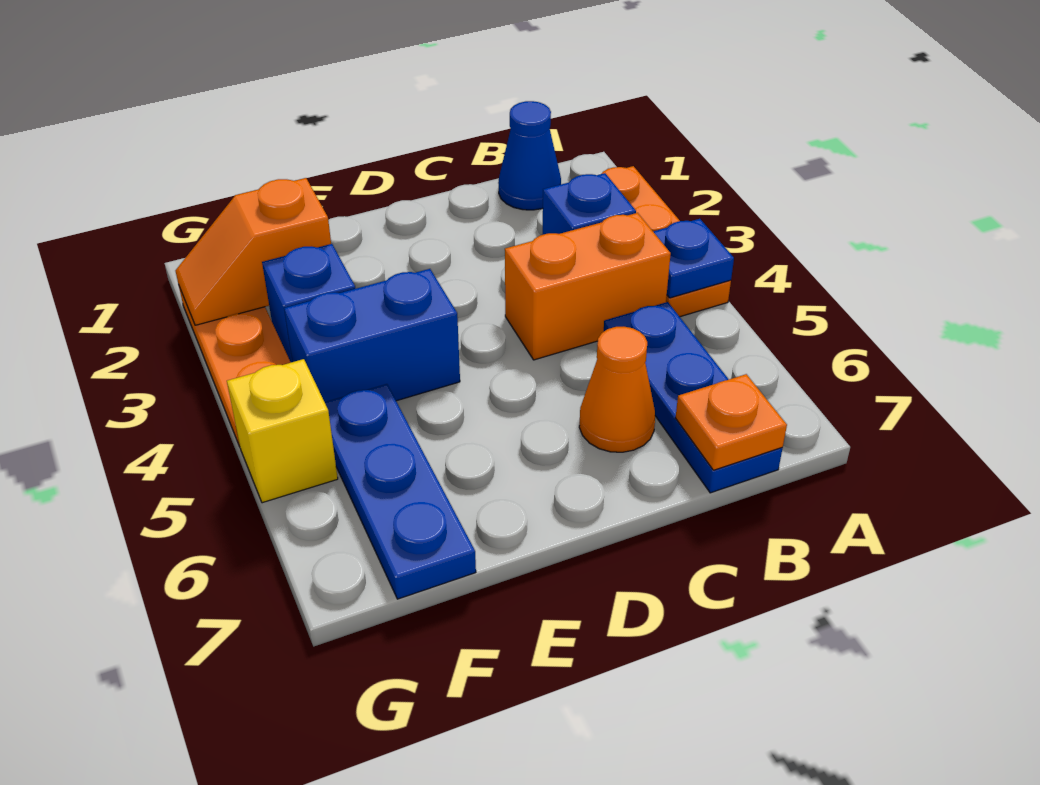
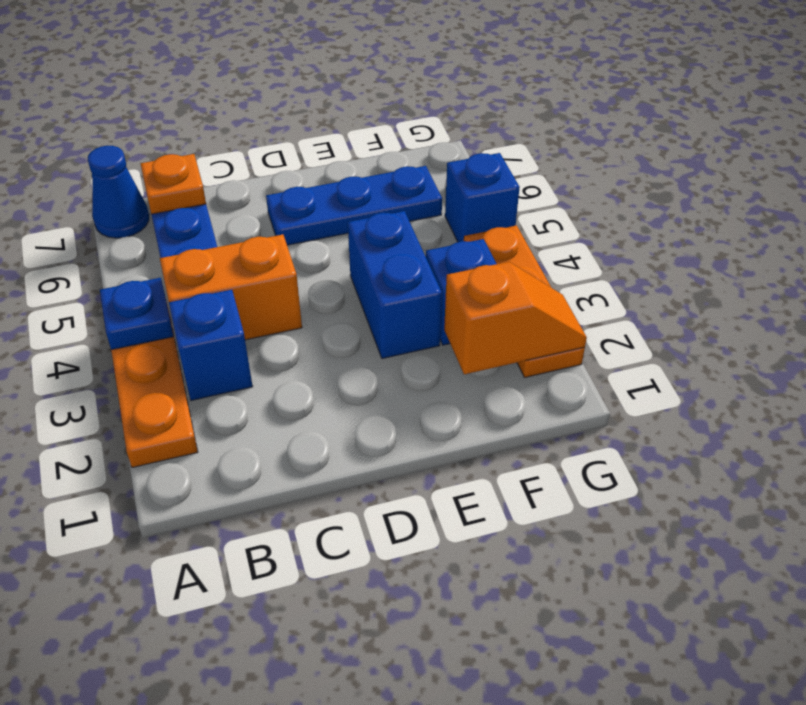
blue 1x1 cone [498,101,561,210] -> blue 1x1 cone moved to [88,146,149,238]
orange 1x1 cone [579,327,655,452] -> none
blue 1x2 brick [284,269,460,402] -> blue 1x2 brick turned to [348,211,442,358]
blue 1x3 plate [325,384,476,599] -> blue 1x3 plate turned to [266,166,442,245]
yellow 1x1 brick [227,359,338,503] -> blue 1x1 brick [445,153,520,242]

